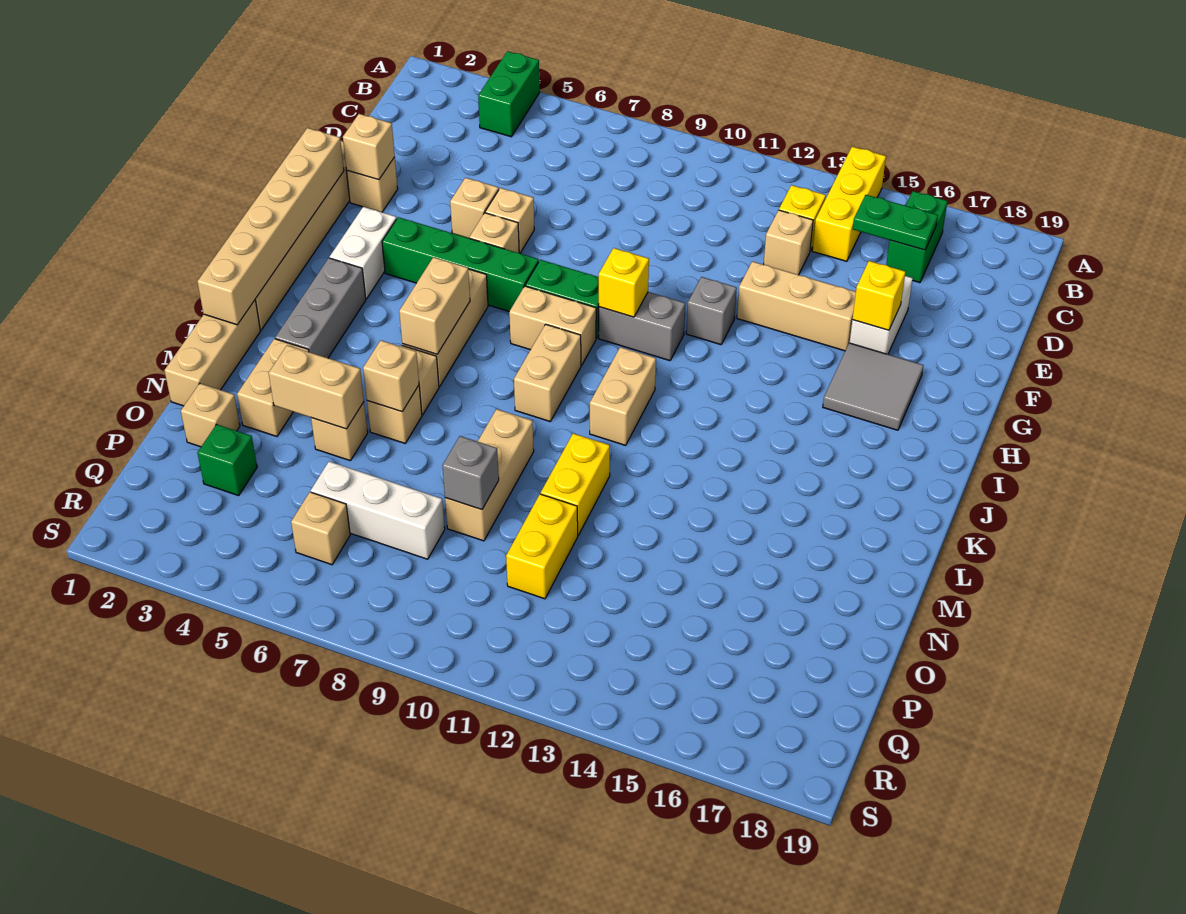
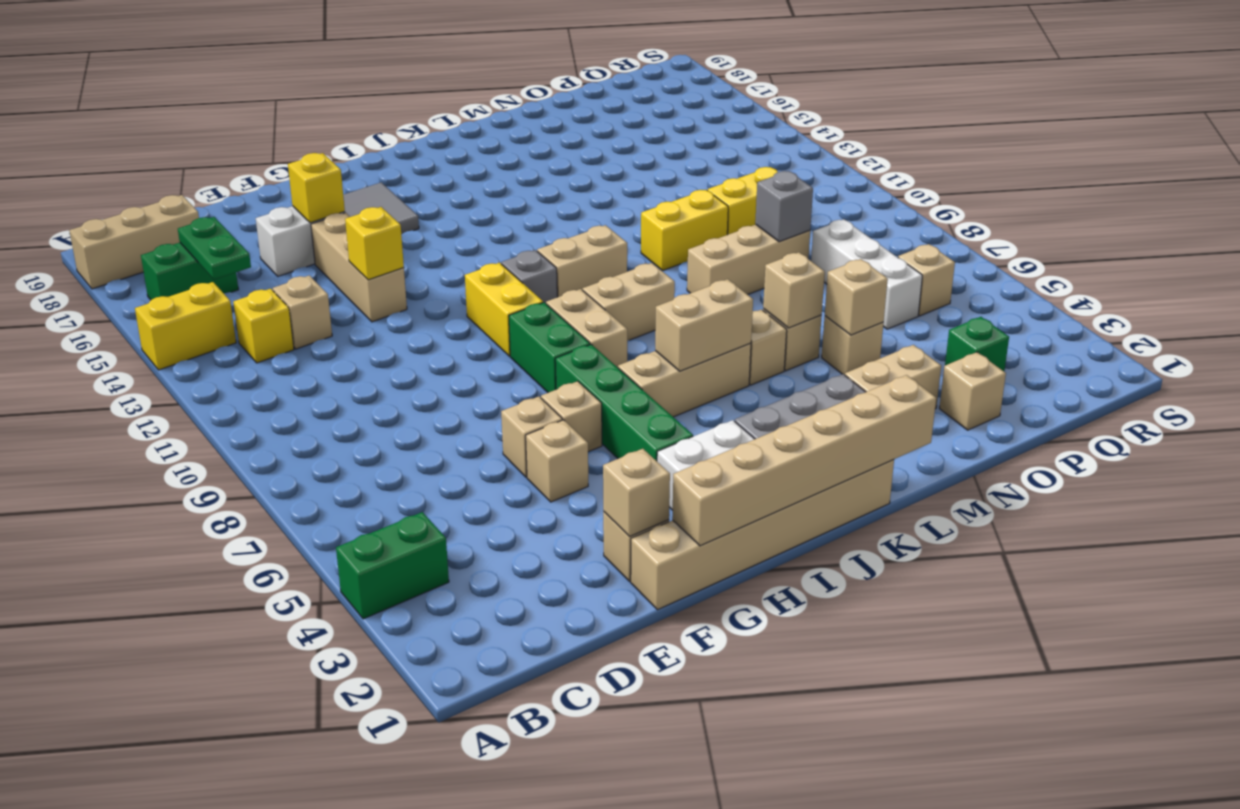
yellow 1x3 brick [812,147,886,261] -> yellow 1x2 brick [135,282,236,370]
grey 1x1 brick [686,277,737,345] -> grey 1x1 brick moved to [501,250,557,303]
grey 1x2 brick [599,292,685,361] -> yellow 1x2 brick [465,263,543,356]
yellow 1x1 brick [599,248,649,317] -> yellow 1x1 brick moved to [345,207,404,280]
tan 1x3 brick [164,300,261,406] -> tan 1x3 brick moved to [69,195,199,289]
tan 1x2 brick [269,345,364,429] -> tan 1x1 brick [825,259,888,335]

